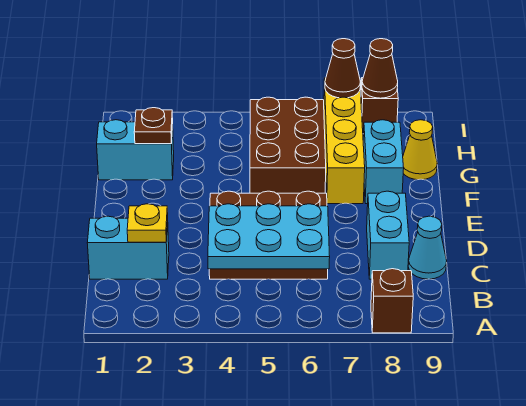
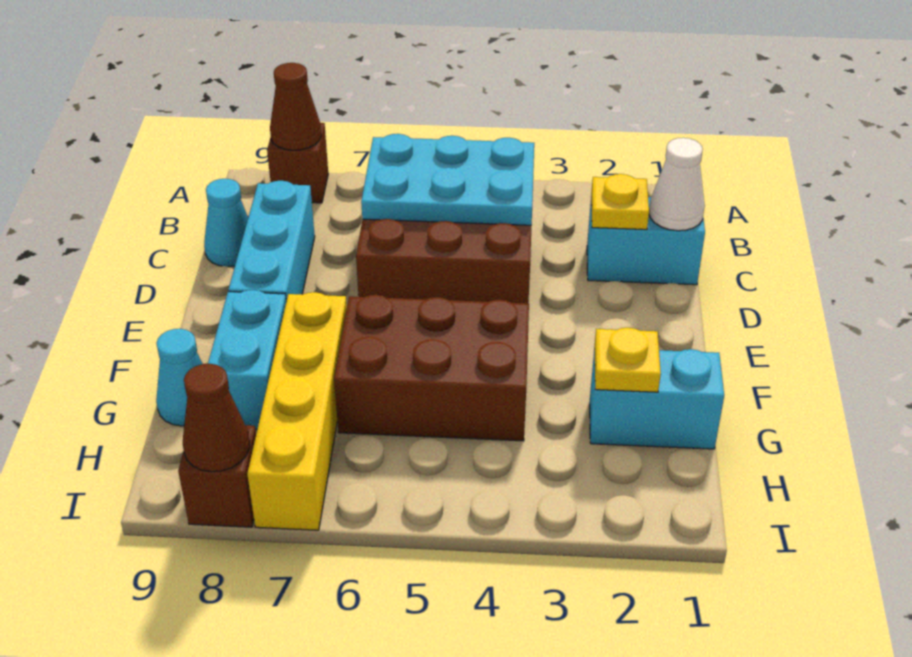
none -> white 1x1 cone [649,138,705,231]
cyan 1x2 brick [367,191,409,279] -> cyan 1x3 brick [228,181,315,301]
brown 2x3 brick [250,97,326,193] -> brown 2x3 brick turned to [334,295,529,441]
brown 1x1 plate [134,108,173,144] -> yellow 1x1 plate [594,328,661,392]
yellow 1x1 cone [403,120,437,180] -> cyan 1x1 cone [156,329,202,426]
brown 1x1 cone [325,39,360,98] -> brown 1x1 cone moved to [270,63,321,150]

